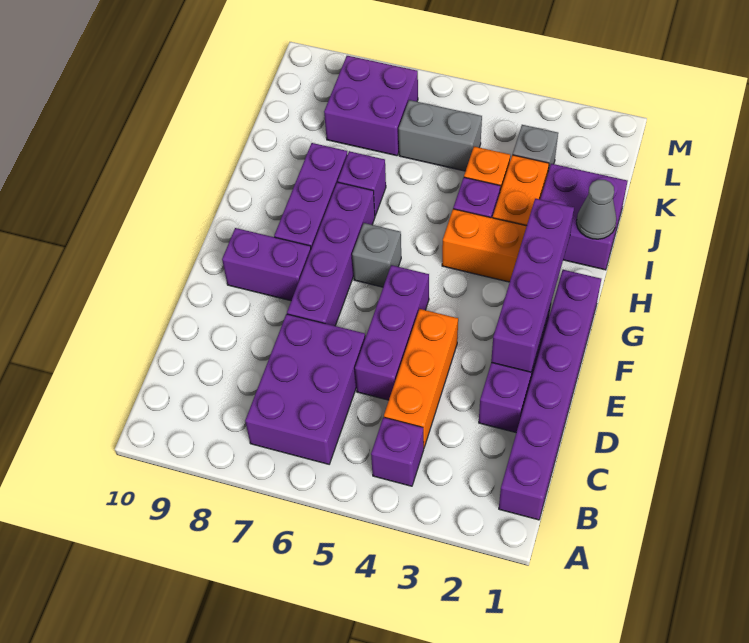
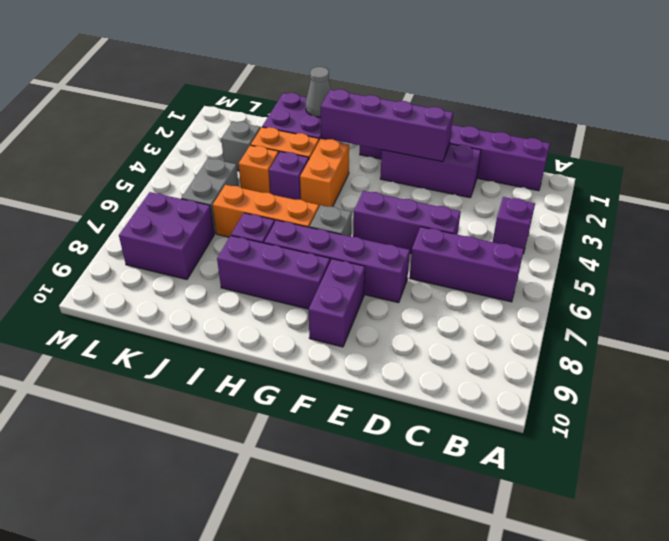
purple 2x3 brick [245,314,365,464] -> purple 1x3 brick [410,227,524,302]
orange 1x3 brick [384,309,458,447] -> orange 1x3 brick moved to [213,185,319,237]

